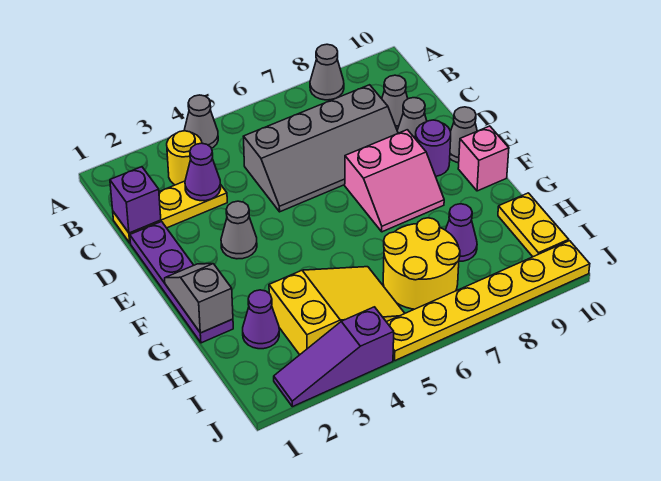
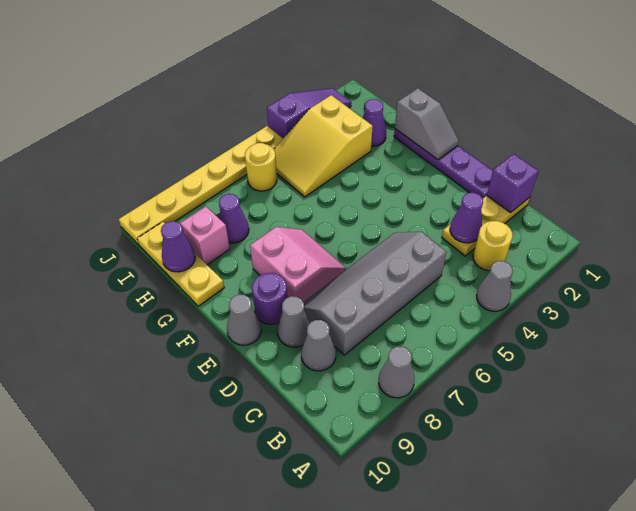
grey 1x1 cone [221,201,257,259] -> none
pink 2x2 slope [345,130,444,232] -> pink 2x2 slope turned to [250,227,346,302]
pink 1x1 brick [458,126,509,191] -> pink 1x1 brick moved to [180,206,230,265]
yellow 2x2 round brick [383,218,460,309] -> yellow 1x1 round brick [245,143,277,191]
yellow 1x2 plate [498,193,569,257] -> yellow 1x3 plate [137,222,224,306]
none -> purple 1x1 cone [161,221,195,272]

